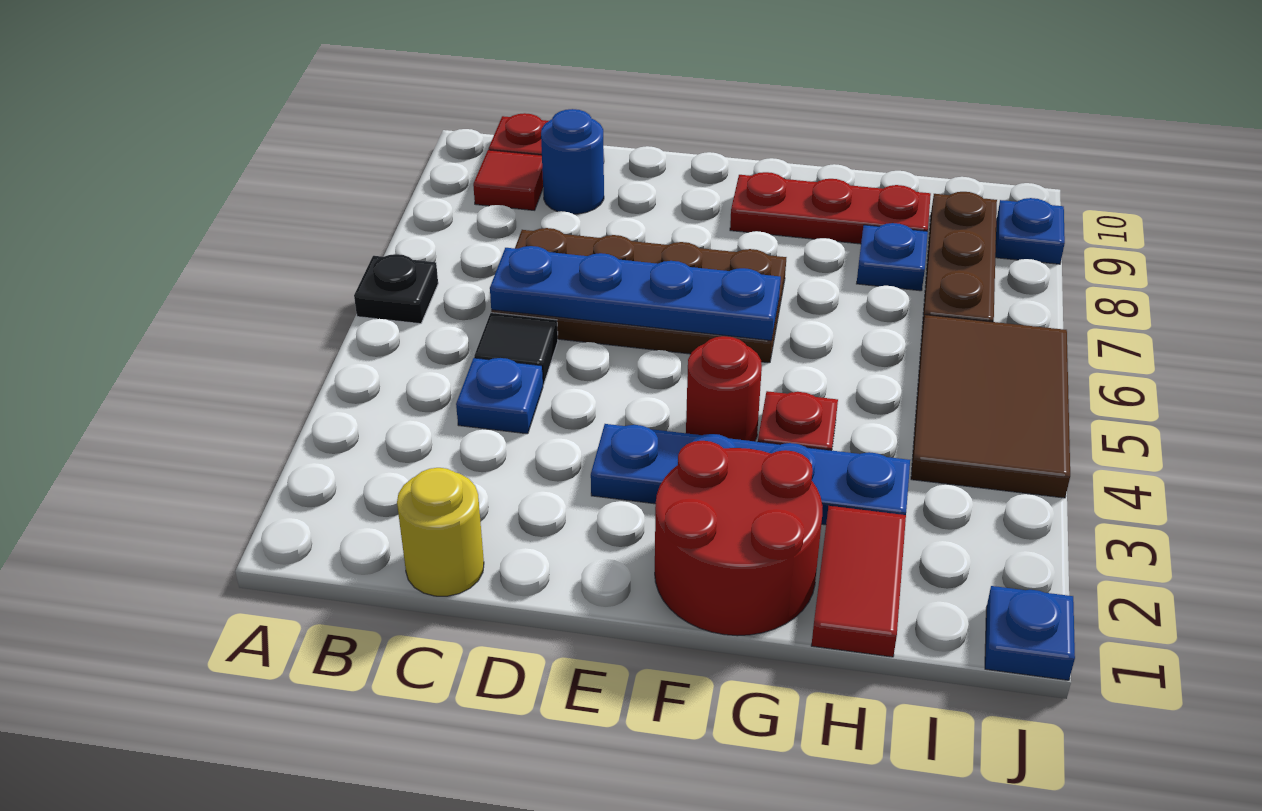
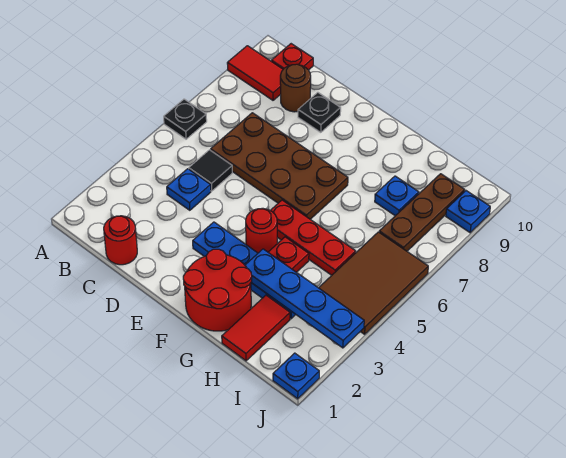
red 1x1 tile [473,150,543,210] -> red 1x2 tile [227,46,283,100]
yellow 1x1 round brick [397,468,484,596] -> red 1x1 round brick [104,216,137,265]
blue 1x4 plate [490,246,781,341] -> blue 1x4 plate moved to [245,249,364,348]
blue 1x1 round brick [541,109,604,214] -> brown 1x1 round brick [280,64,311,112]
none -> black 1x1 plate [298,92,341,132]
red 1x3 plate [730,172,931,244] -> red 1x3 plate moved to [270,200,356,275]

